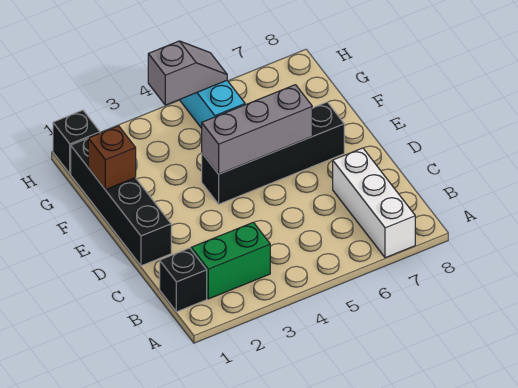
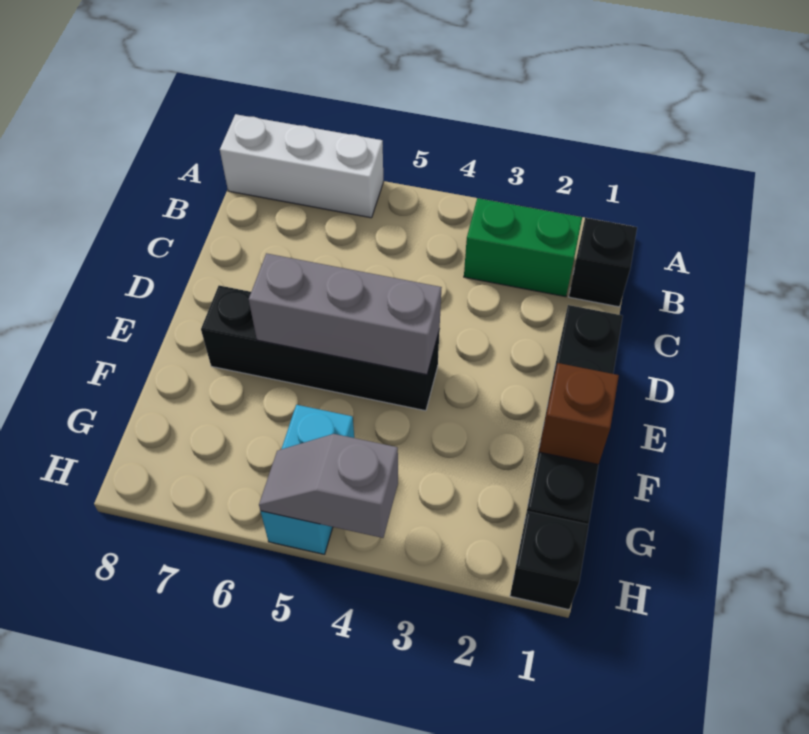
white 1x3 brick [333,148,415,258] -> white 1x3 brick turned to [220,114,383,218]

